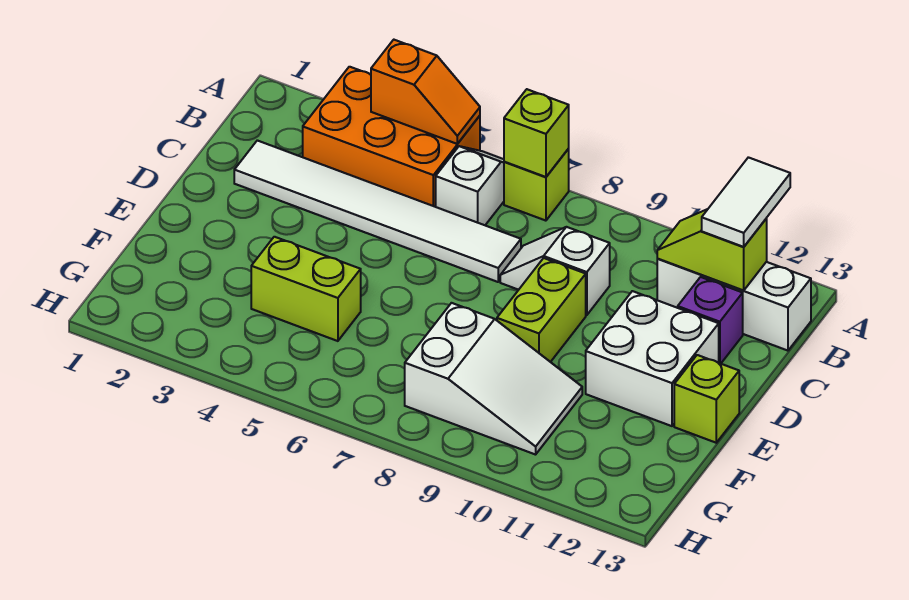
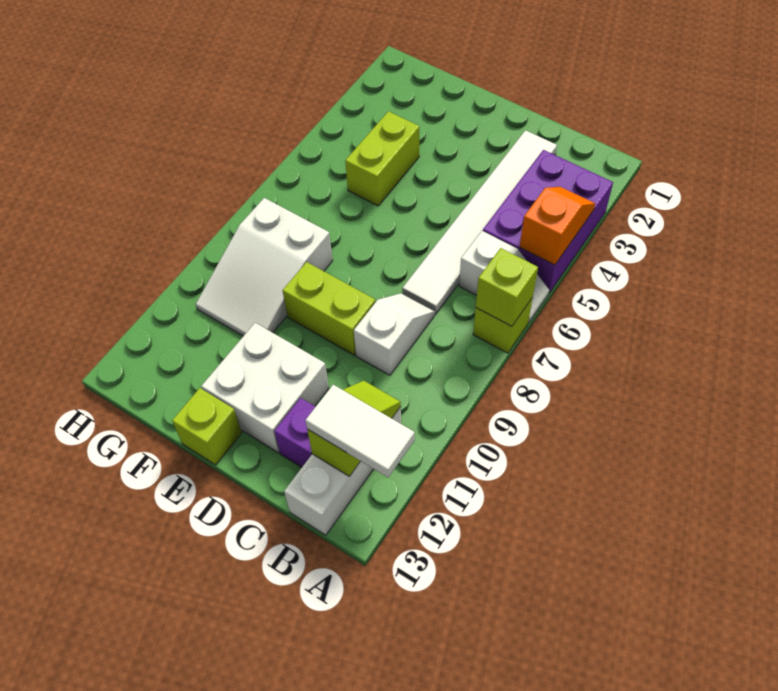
orange 2x3 brick [303,67,480,207] -> purple 2x3 brick [483,150,613,293]
orange 1x2 slope [371,40,480,144] -> orange 1x2 slope turned to [520,187,595,265]

